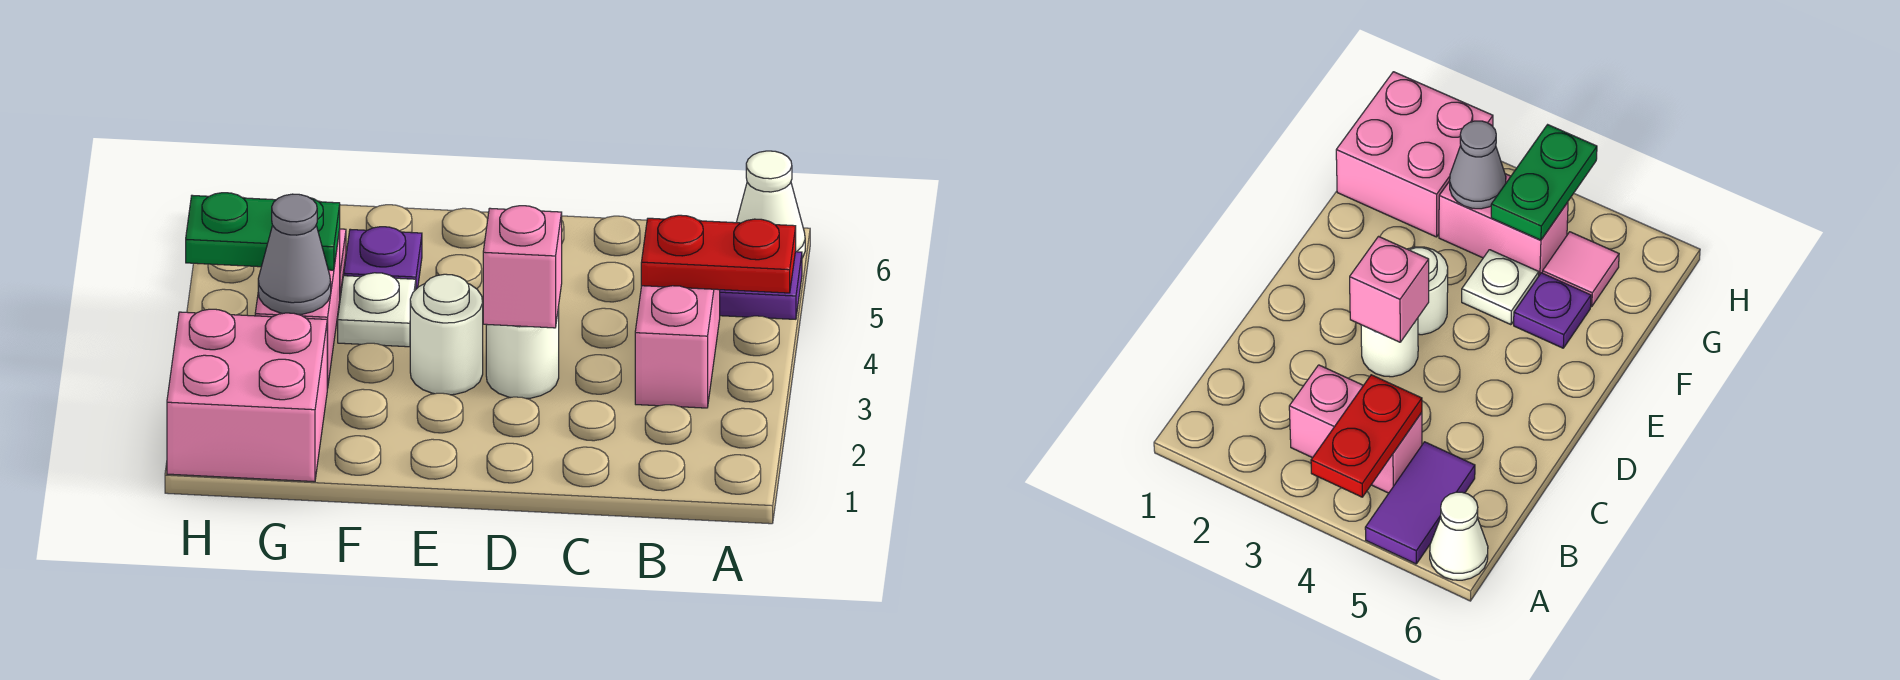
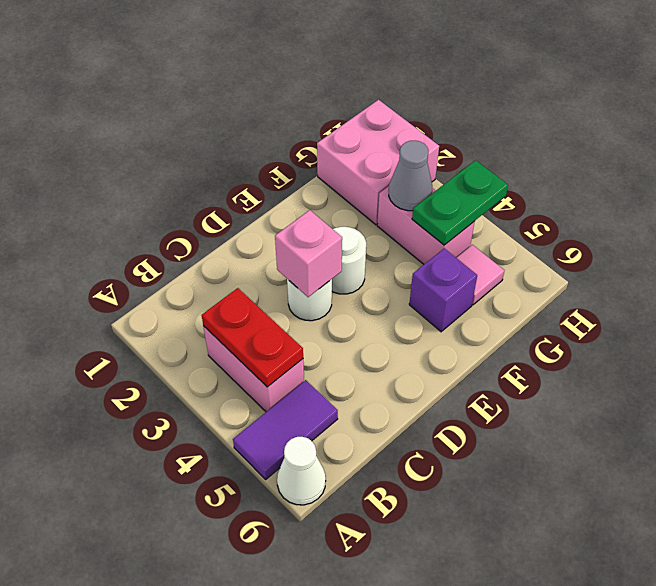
red 1x2 plate [641,215,796,293] -> red 1x2 plate turned to [202,288,303,387]
white 1x1 plate [338,273,416,347] -> none
purple 1x1 plate [344,227,422,289] -> purple 1x1 brick [409,248,477,332]

